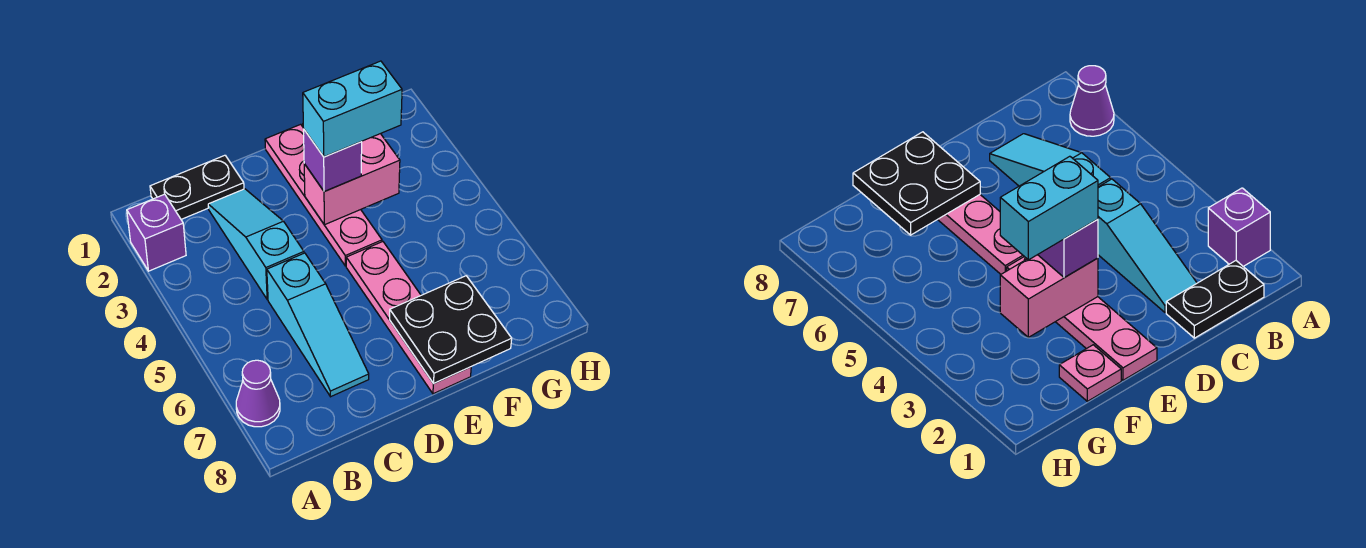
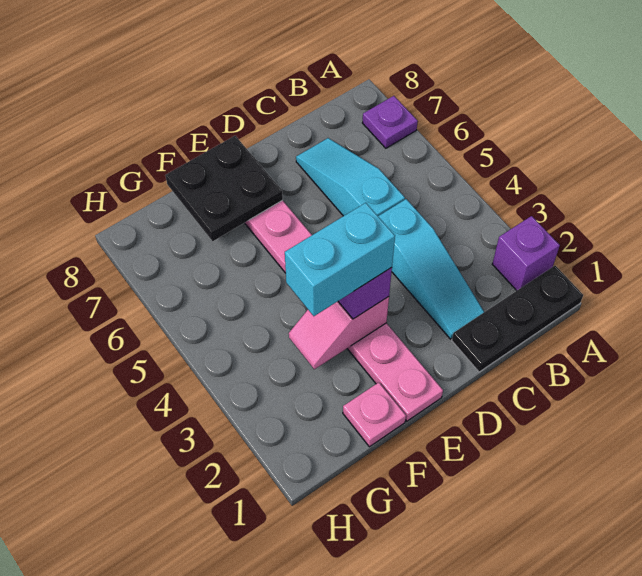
purple 1x1 cone [236,360,280,427] -> purple 1x1 plate [362,96,418,148]
black 1x2 plate [150,155,244,219] -> black 1x3 plate [452,266,583,372]
pink 1x2 brick [304,134,400,225] -> pink 1x2 slope [289,297,389,369]

